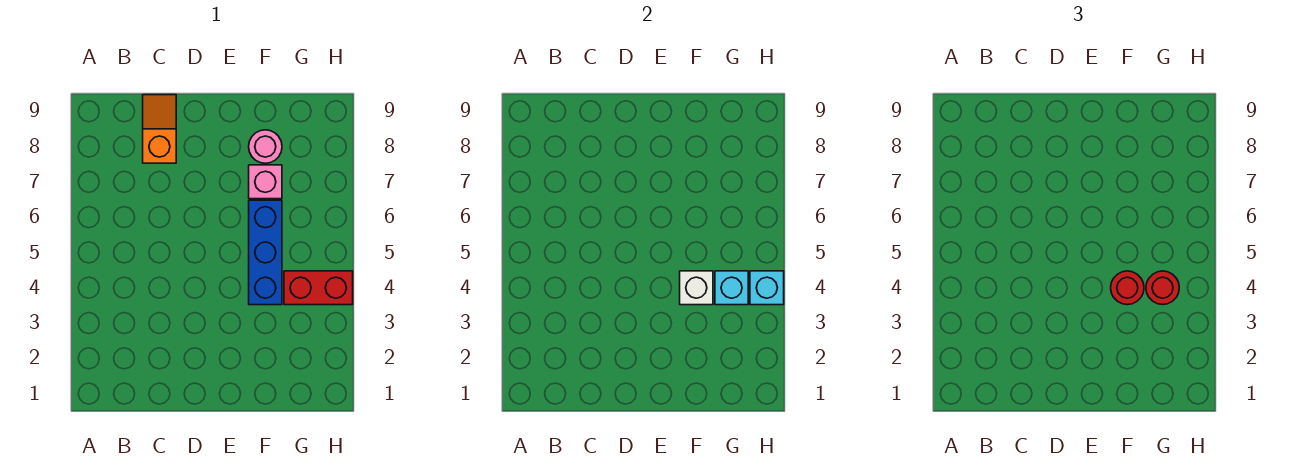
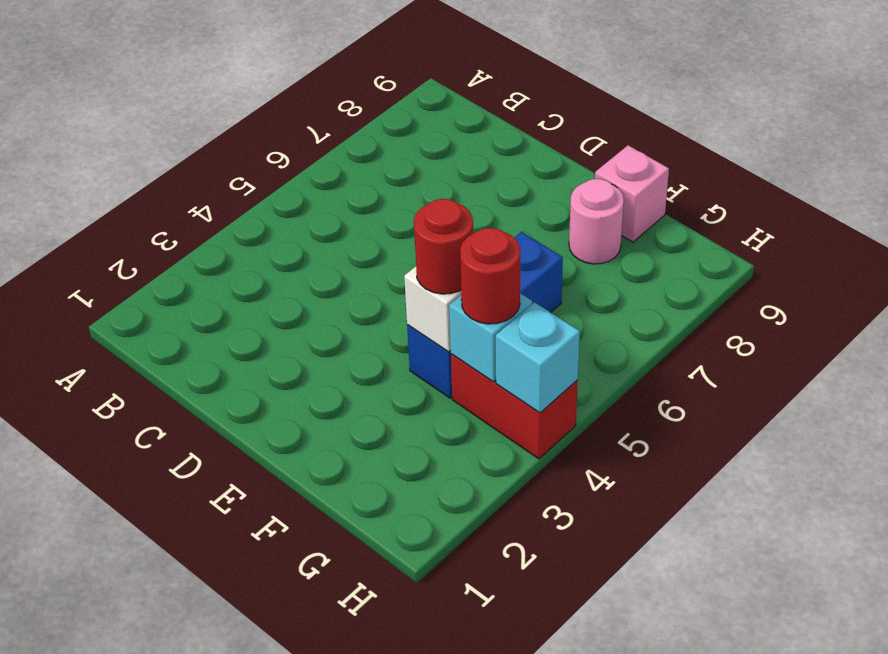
orange 1x2 slope [143,95,176,163] -> none
pink 1x1 brick [249,165,282,199] -> pink 1x1 brick moved to [595,145,669,242]

